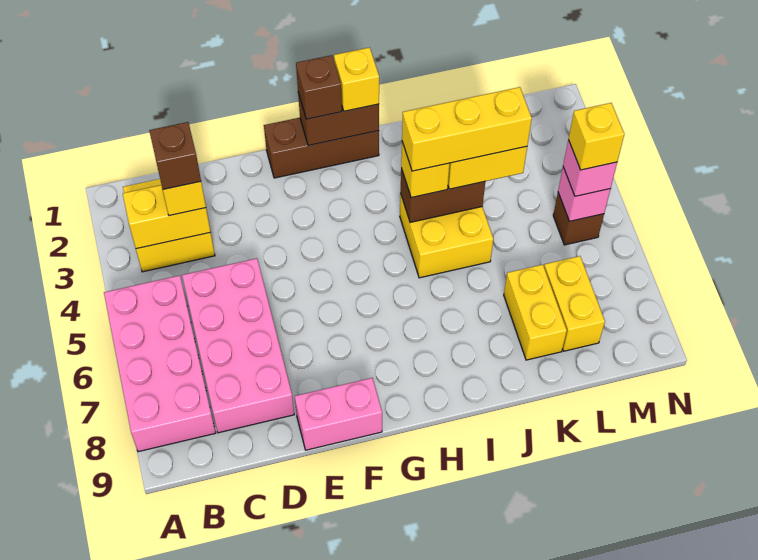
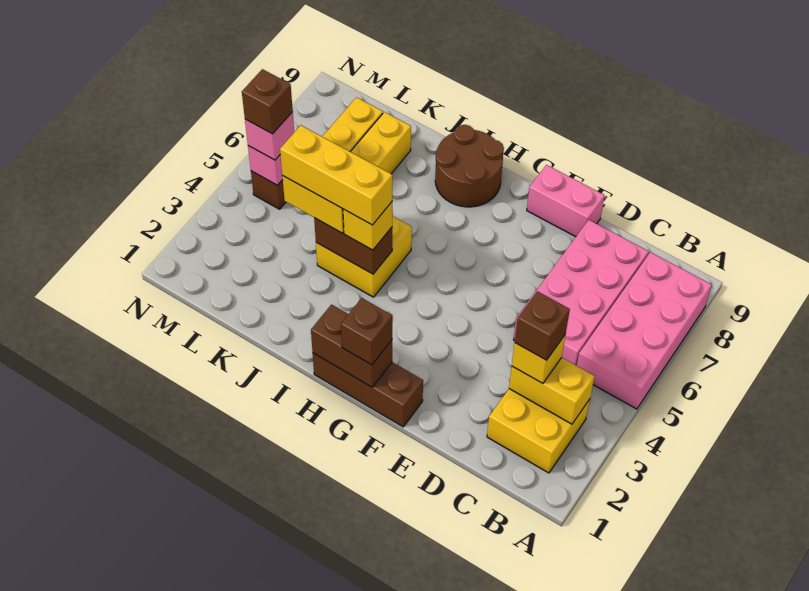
yellow 1x1 brick [334,47,379,111] -> none
none -> brown 2x2 round brick [435,125,504,207]
yellow 1x1 brick [569,103,624,170] -> brown 1x1 brick [242,69,293,134]

